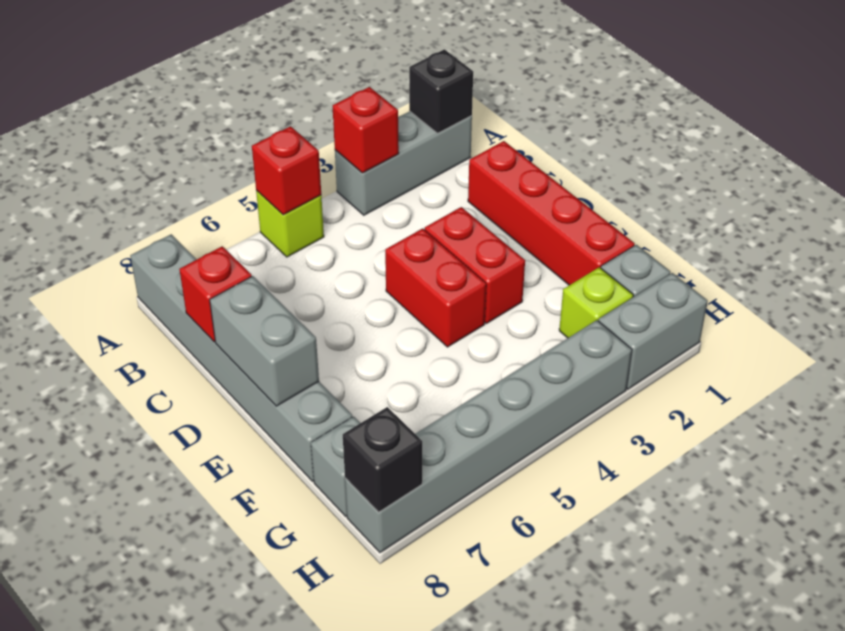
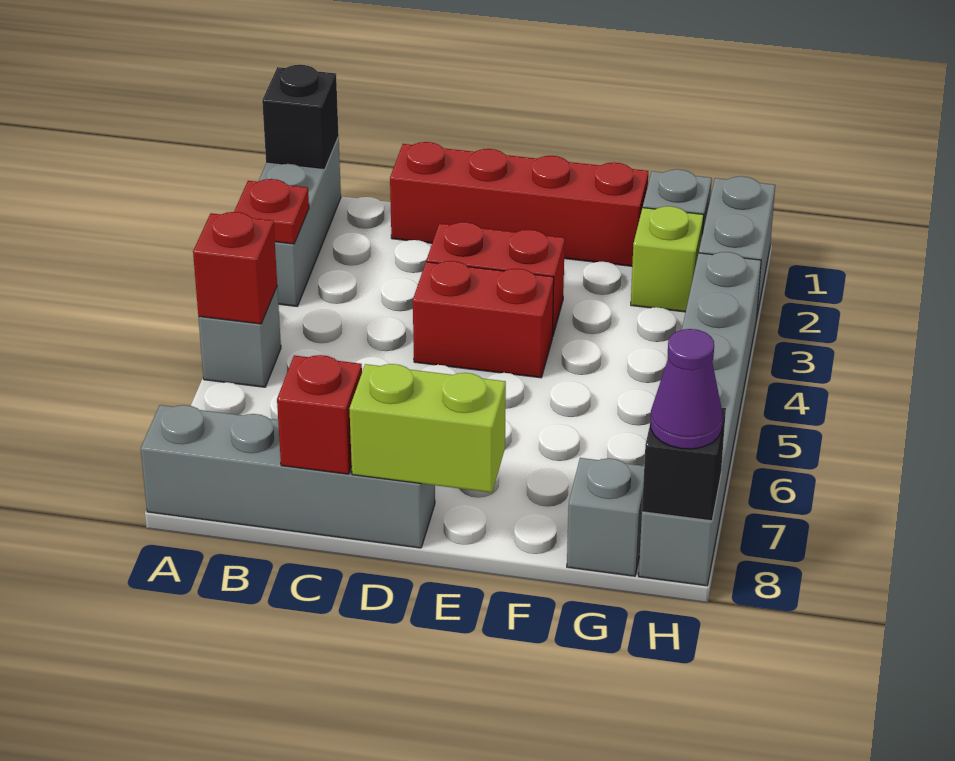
red 1x1 brick [333,87,399,173] -> red 1x1 plate [234,179,309,244]
lime 1x1 brick [256,191,324,257] -> grey 1x1 brick [198,288,281,387]
grey 1x6 brick [130,234,352,481] -> grey 1x4 brick [141,405,435,548]
grey 1x2 brick [210,276,319,406] -> lime 1x2 brick [349,364,506,493]
none -> purple 1x1 cone [651,329,723,449]

